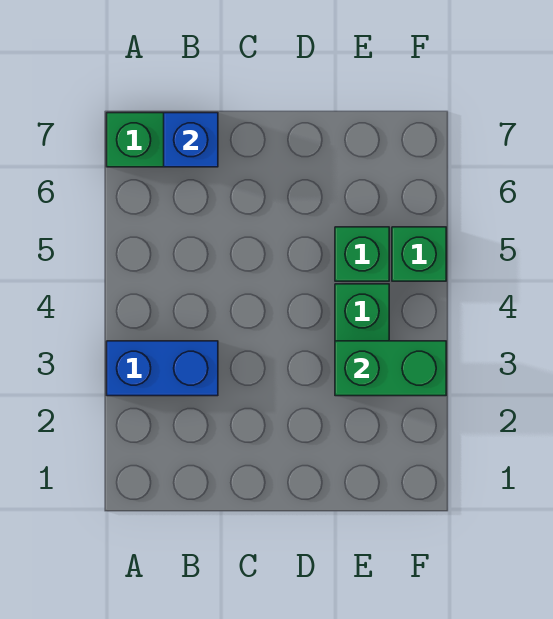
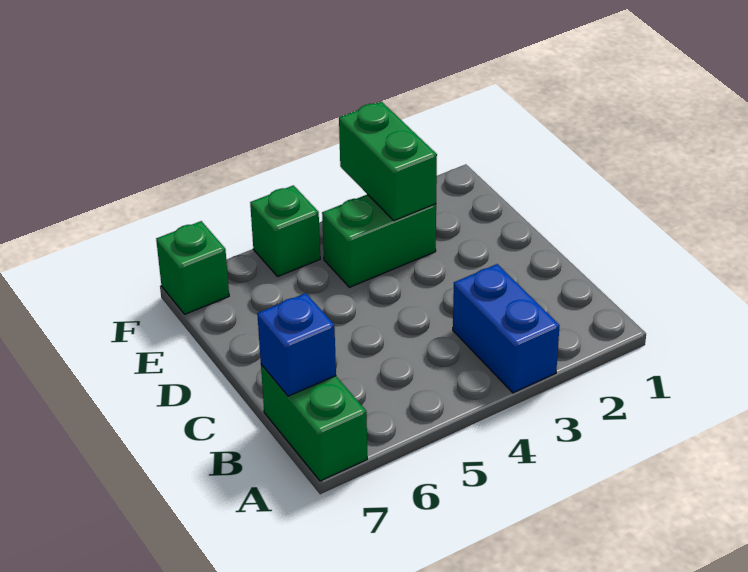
green 1x1 brick [335,227,389,281] -> green 1x1 brick moved to [156,221,229,314]

